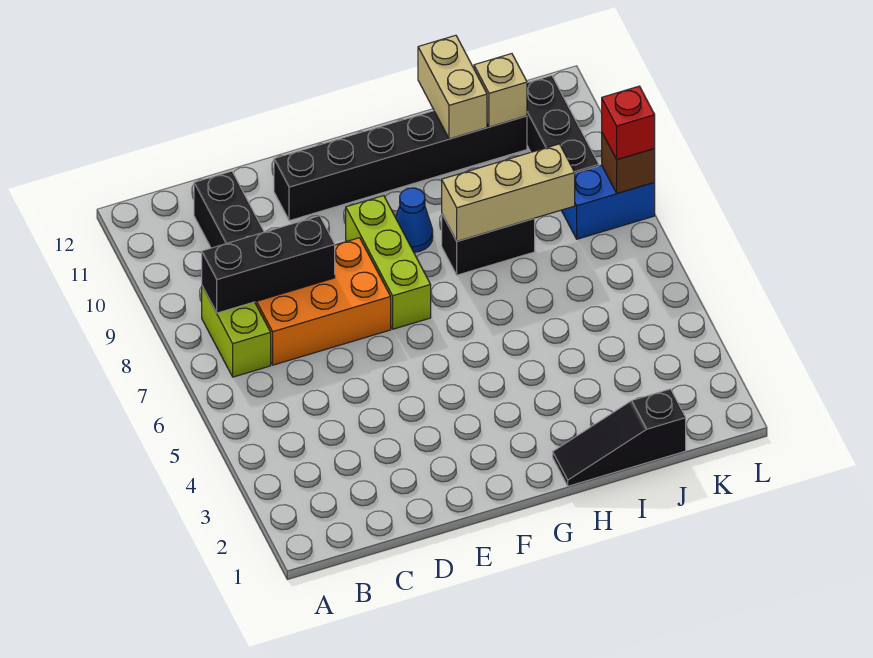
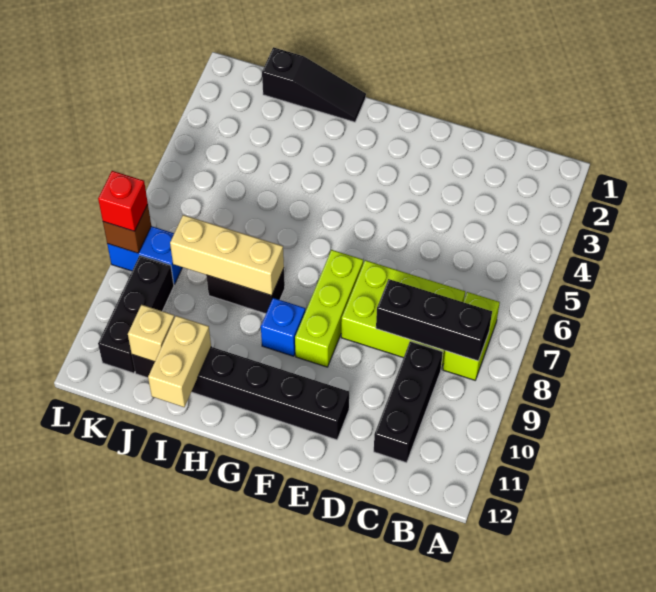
orange 2x3 brick [255,238,391,365] -> lime 2x3 brick [341,260,465,369]
blue 1x1 cone [396,188,433,252] -> blue 1x1 brick [261,298,305,356]

